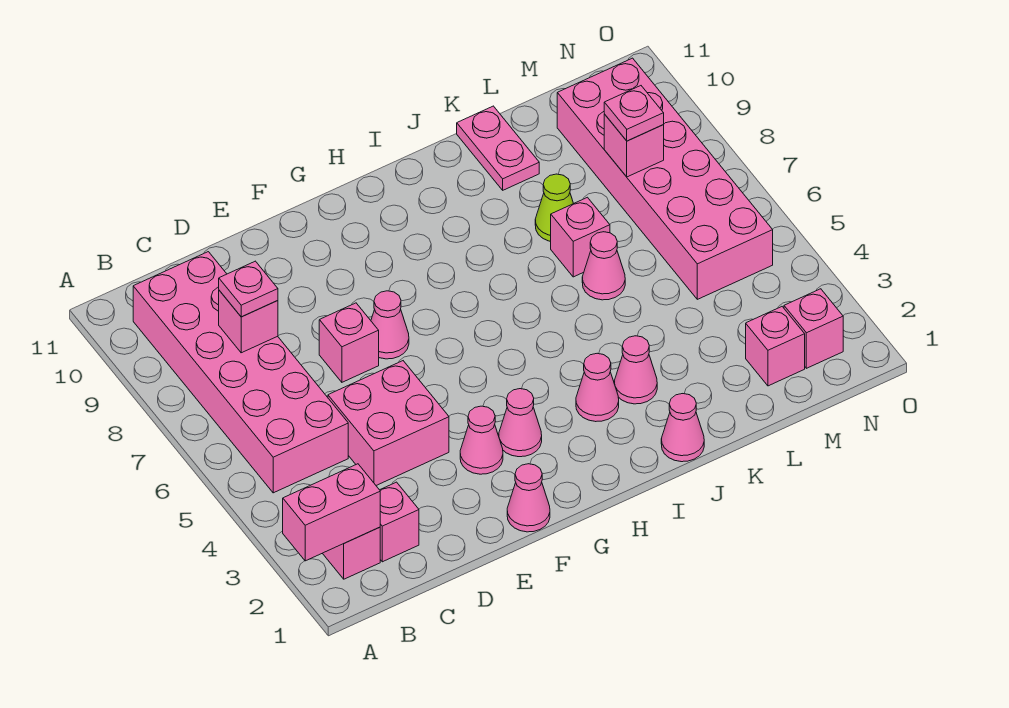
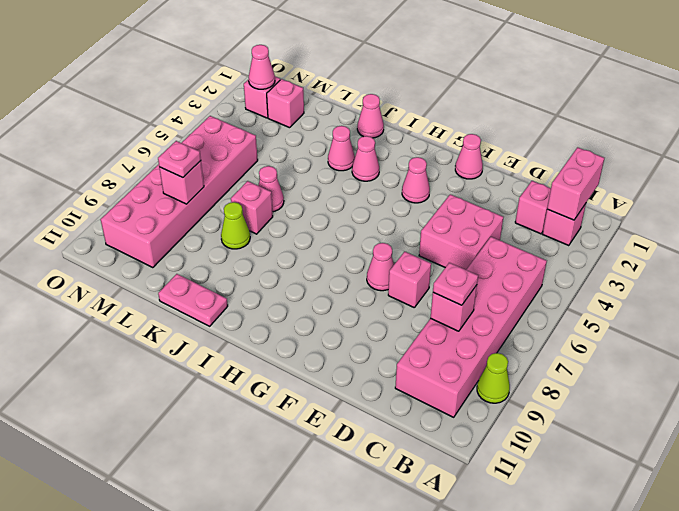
pink 1x2 brick [283,464,380,561] -> pink 1x2 brick turned to [547,147,604,220]
none -> lime 1x1 cone [477,353,510,403]
pink 1x1 cone [460,406,503,474] -> pink 1x1 cone moved to [249,45,275,89]
pink 1x2 plate [457,106,539,190] -> pink 1x2 plate turned to [158,274,228,326]

